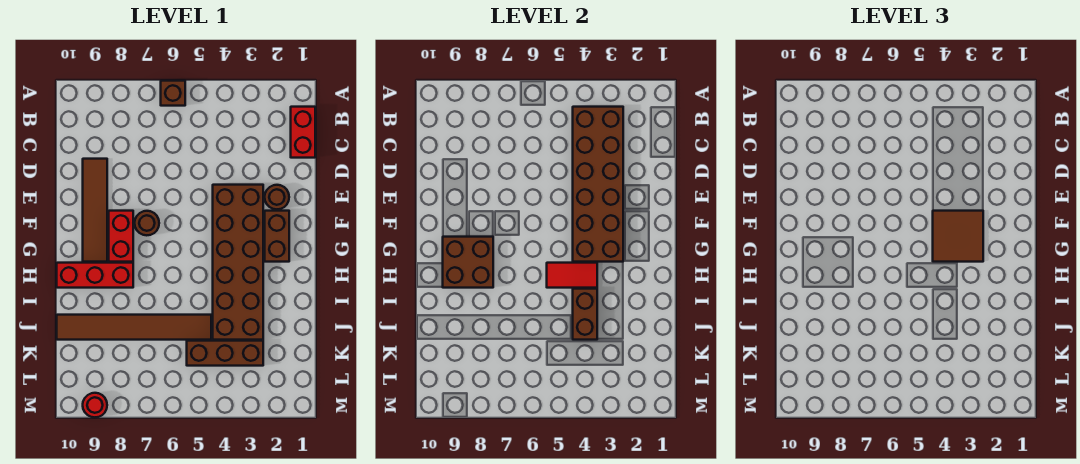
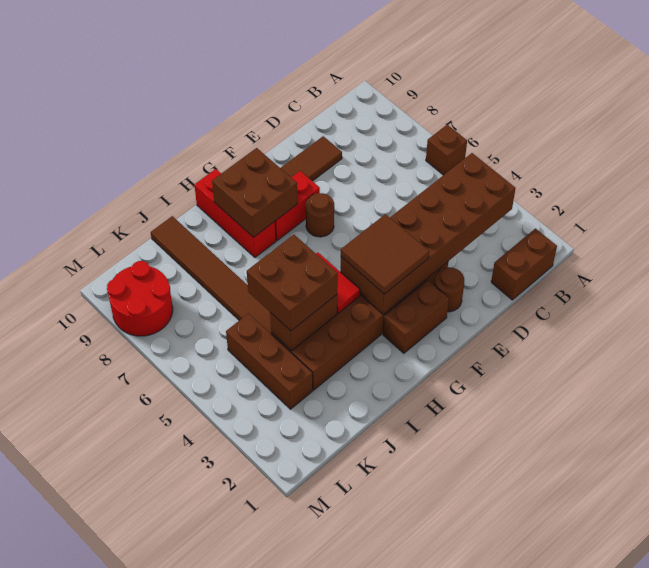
red 1x2 brick [291,107,315,158] -> brown 1x2 brick [491,229,557,300]
none -> brown 2x2 brick [247,235,338,331]
red 1x1 round brick [83,393,107,417] -> red 2x2 round brick [107,261,173,336]

